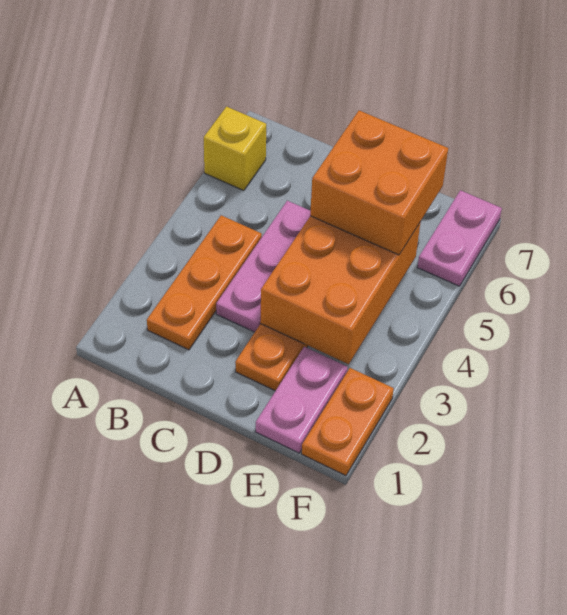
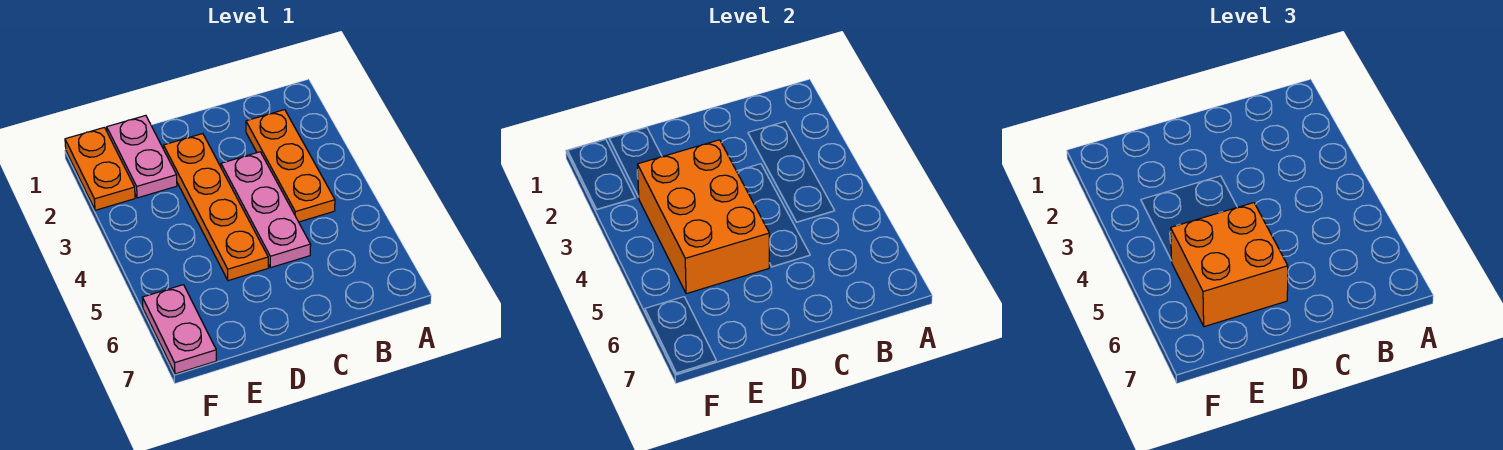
yellow 1x1 brick [204,107,266,191] -> none

